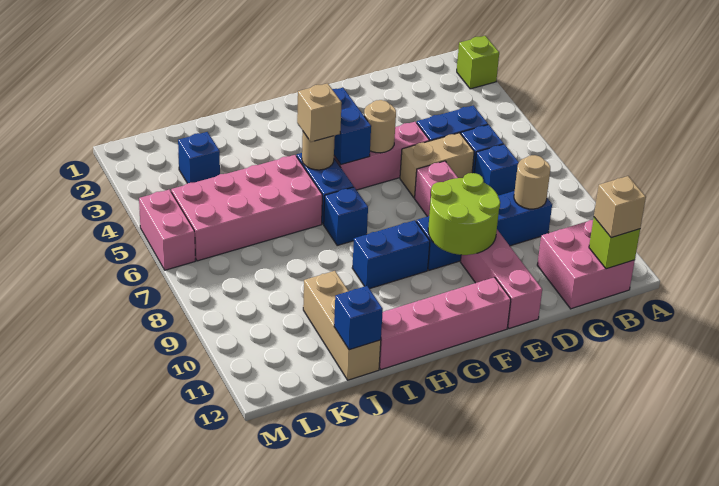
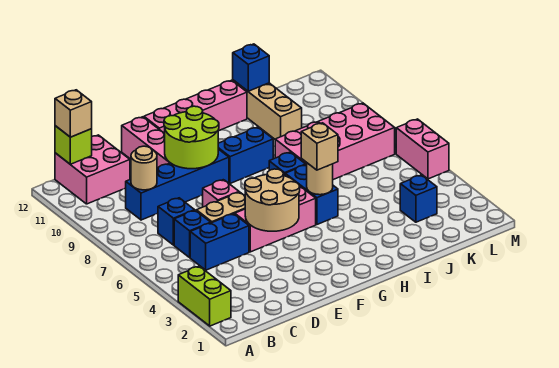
lime 1x1 brick [457,36,499,89] -> lime 1x2 brick [178,266,231,326]
tan 1x1 round brick [364,100,396,153] -> tan 2x2 round brick [245,169,300,231]
blue 1x2 brick [332,88,371,165] -> none
pink 2x4 brick [171,155,322,261] -> pink 2x4 brick moved to [275,103,395,180]

